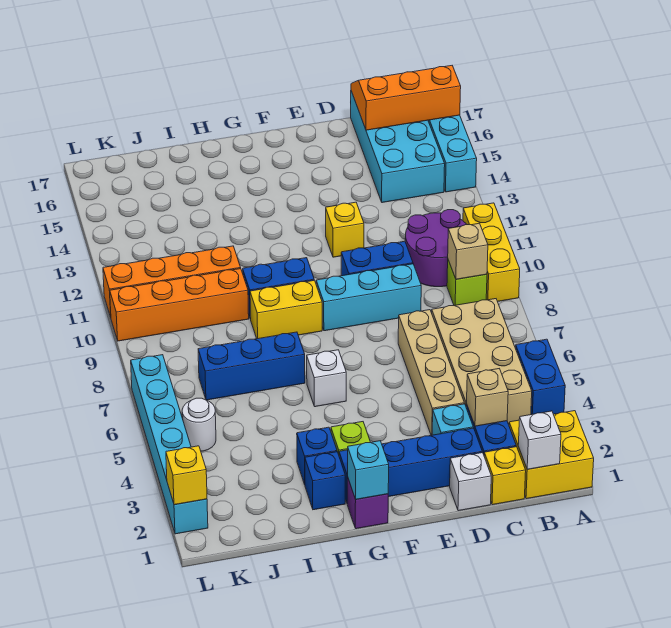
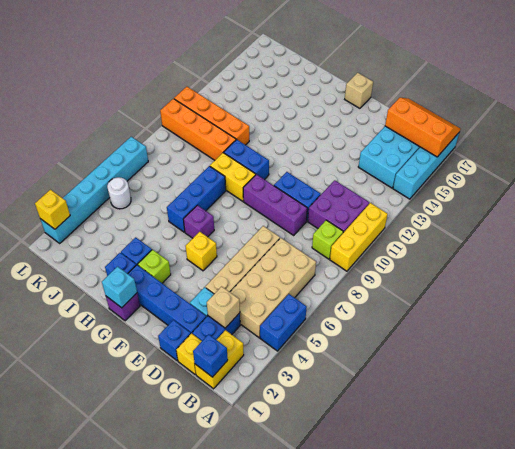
yellow 2x2 brick [509,411,594,499] -> yellow 1x2 brick [195,330,244,389]
white 1x1 brick [518,411,561,469] -> blue 1x1 brick [193,334,228,377]
tan 1x1 brick [448,223,488,279] -> tan 1x1 brick moved to [345,73,373,108]
purple 2x2 round brick [405,210,467,287] -> purple 2x2 brick [308,180,369,232]
white 1x1 brick [450,453,491,511] -> blue 1x1 brick [158,320,191,361]
cyan 1x3 brick [316,264,421,331] -> purple 1x3 brick [243,174,307,235]
yellow 1x1 brick [326,202,364,257] -> yellow 1x1 brick moved to [186,232,217,271]
white 1x1 brick [307,350,346,407] -> purple 1x1 brick [183,205,214,238]
blue 1x3 brick [198,332,305,400] -> blue 1x3 brick turned to [167,166,226,232]

